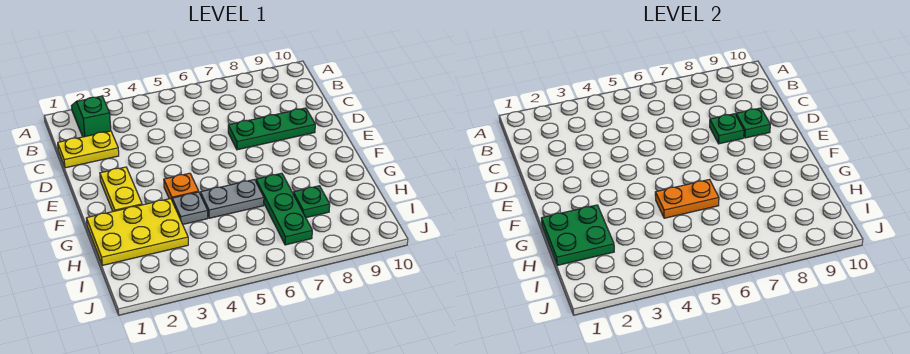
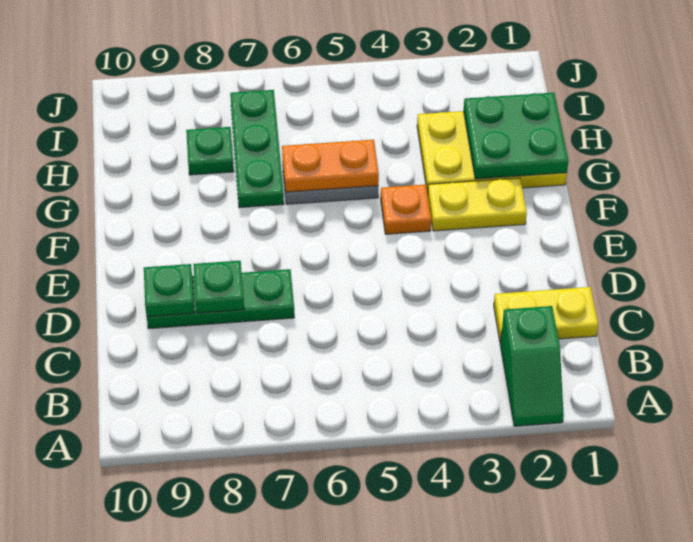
yellow 1x2 plate [100,167,142,211] -> yellow 1x2 plate turned to [428,178,527,231]
grey 1x1 plate [172,192,208,224] -> none

